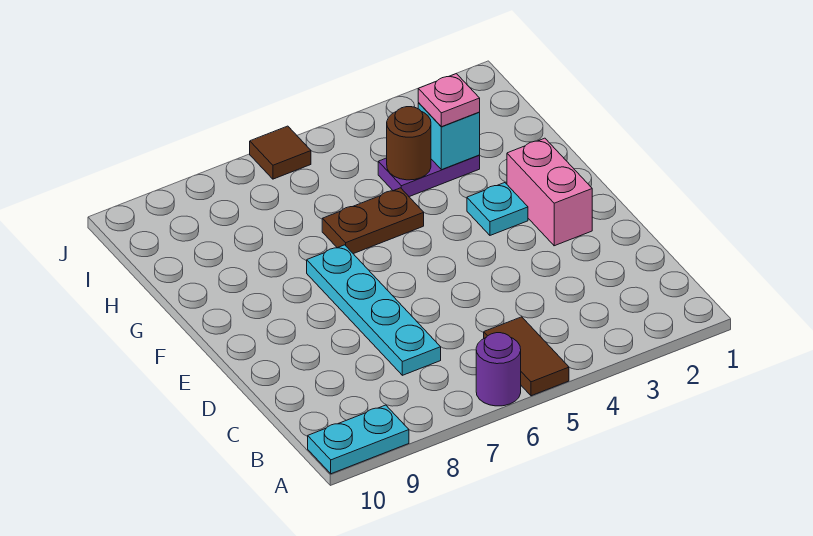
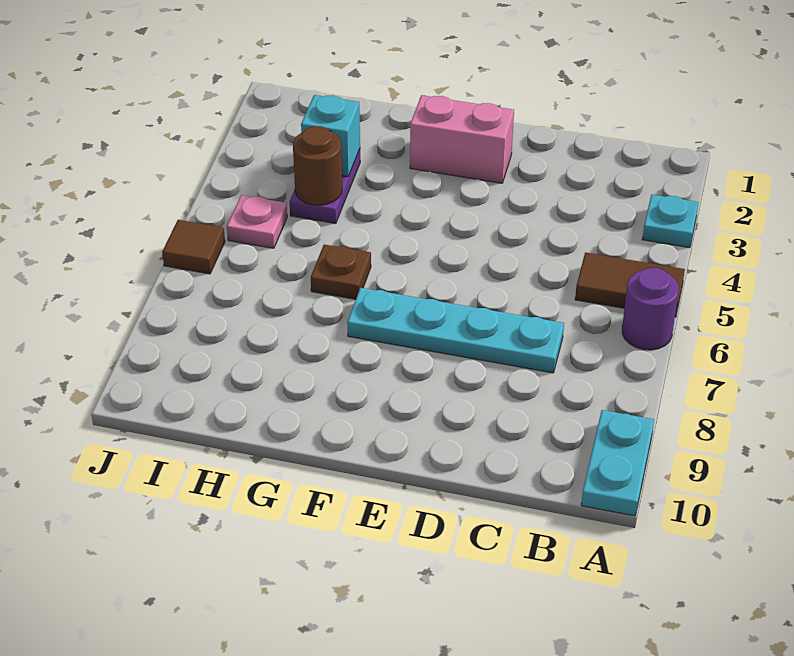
cyan 1x1 plate [467,183,528,235] -> cyan 1x1 plate moved to [642,195,698,248]
brown 1x2 plate [322,188,424,254] -> brown 1x1 plate [311,245,371,299]
pink 1x1 plate [418,74,480,127] -> pink 1x1 plate moved to [227,195,287,248]

